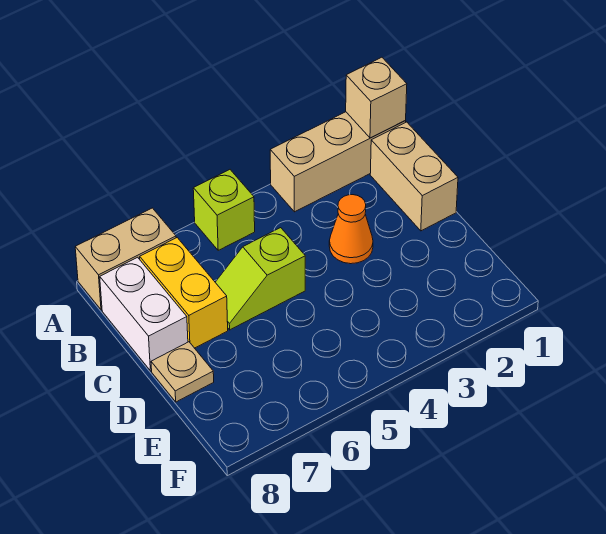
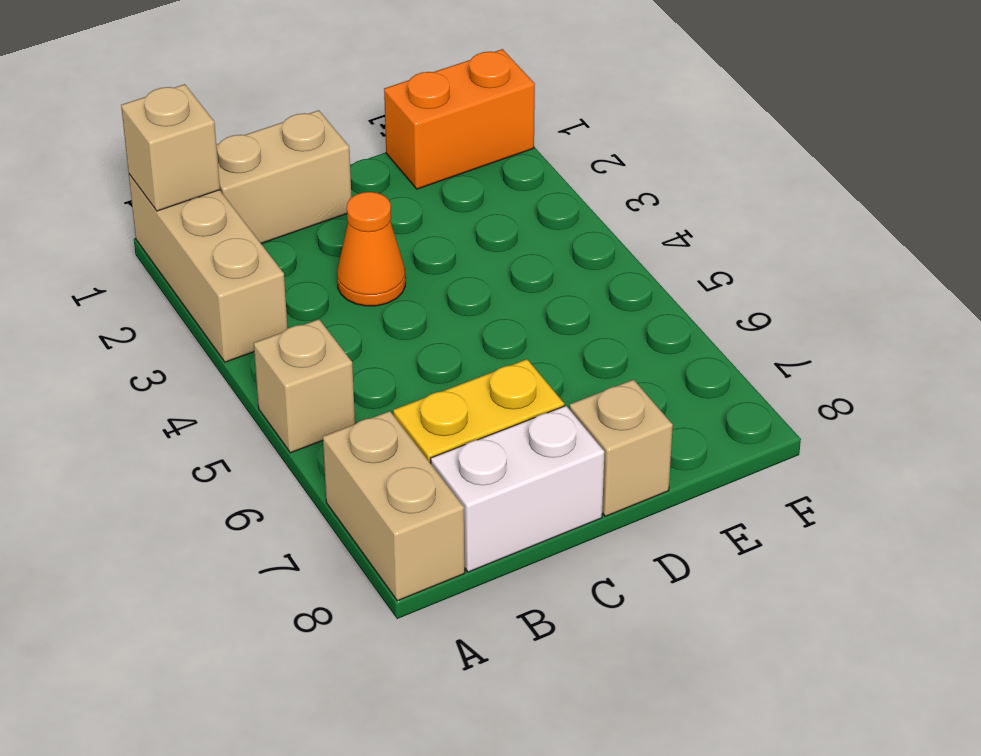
lime 1x1 brick [193,170,255,250] -> tan 1x1 brick [254,319,355,453]
lime 1x2 slope [215,228,305,330] -> none
tan 1x1 plate [151,342,214,402] -> tan 1x1 brick [569,380,673,516]
none -> orange 1x2 brick [384,49,535,189]

